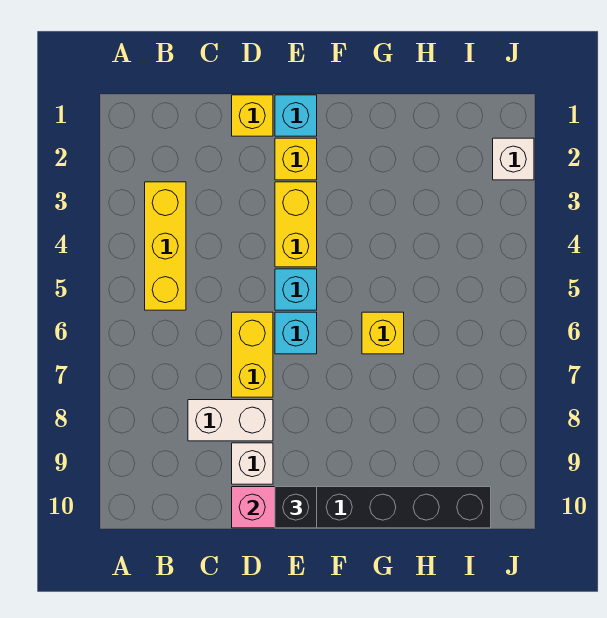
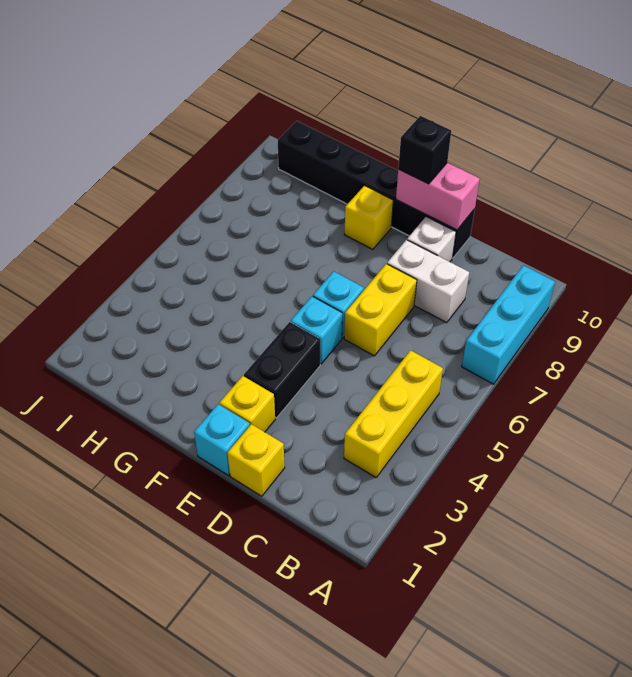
none -> cyan 1x3 brick [462,265,555,384]
yellow 1x2 brick [275,182,317,267] -> black 1x2 brick [244,322,320,418]
yellow 1x1 brick [362,312,404,354] -> yellow 1x1 brick moved to [344,186,393,250]
white 1x1 brick [493,138,534,180] -> none

